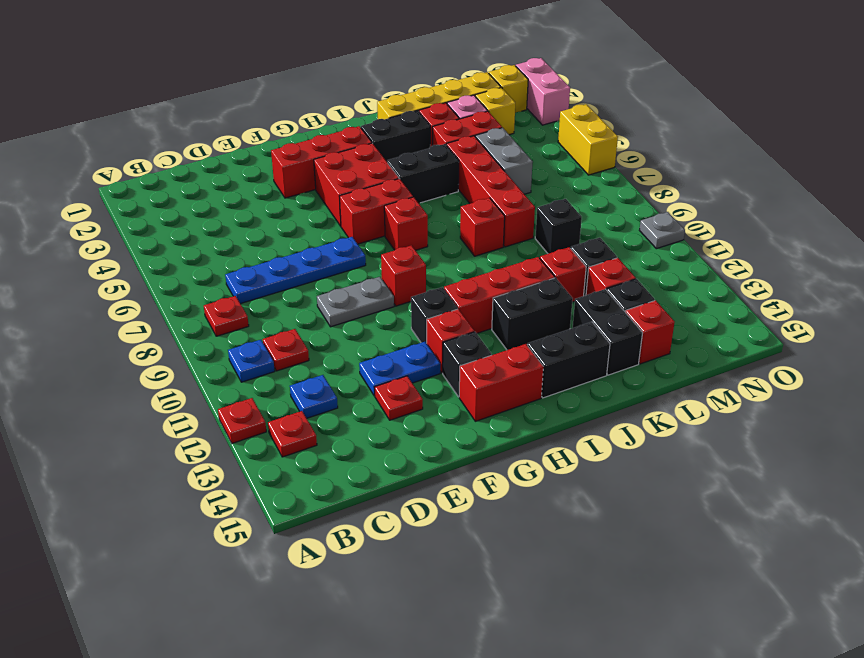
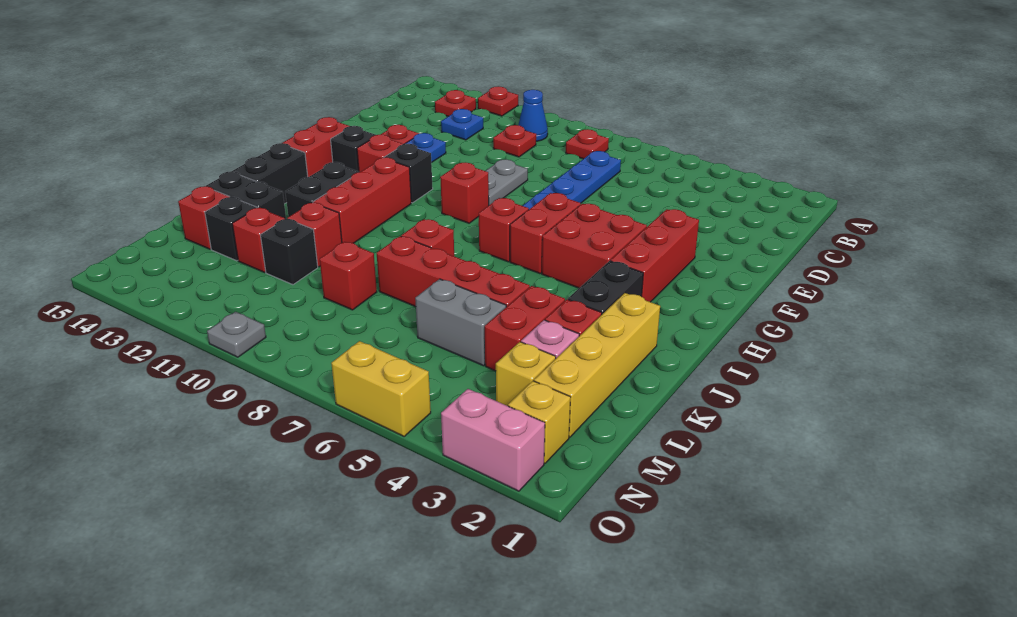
blue 1x1 plate [228,340,275,382] -> blue 1x1 cone [518,90,548,141]
black 1x2 brick [387,144,459,203] -> none
black 1x1 brick [535,199,582,254] -> red 1x1 brick [320,242,377,310]

